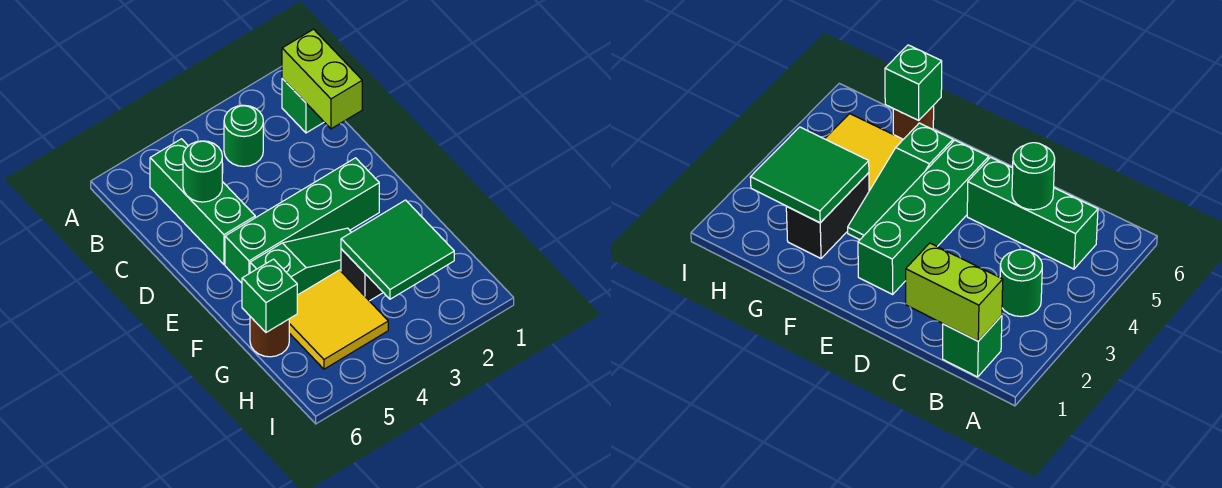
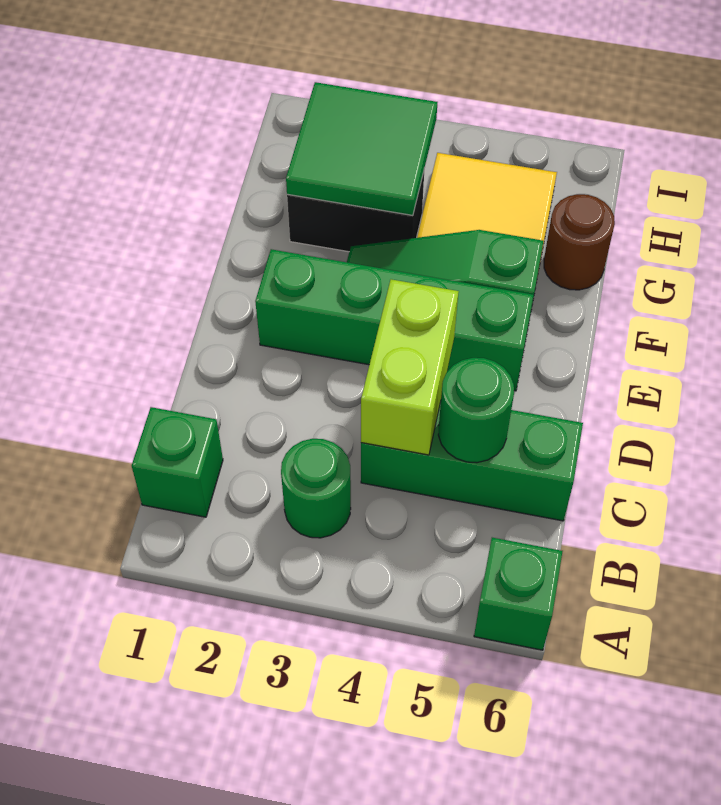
lime 1x2 brick [282,29,362,129] -> lime 1x2 brick moved to [361,279,459,455]
green 1x3 brick [150,139,255,264] -> green 1x3 brick turned to [361,402,583,521]
green 1x1 brick [242,259,297,332] -> green 1x1 brick moved to [474,538,563,650]

